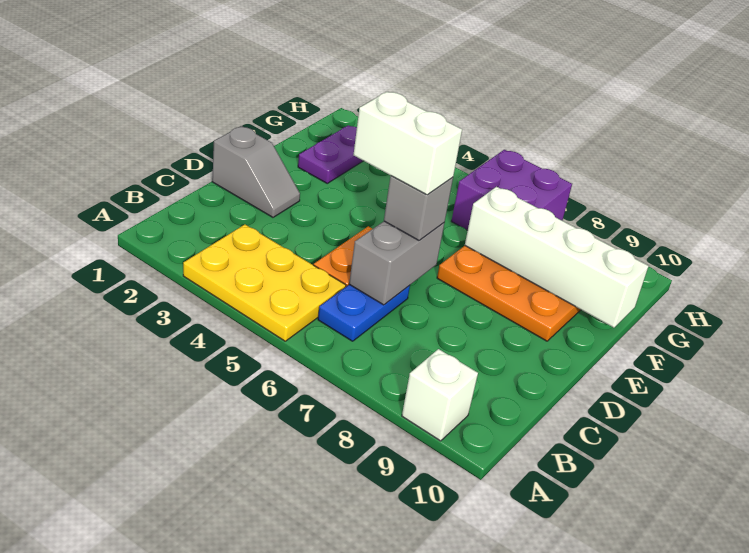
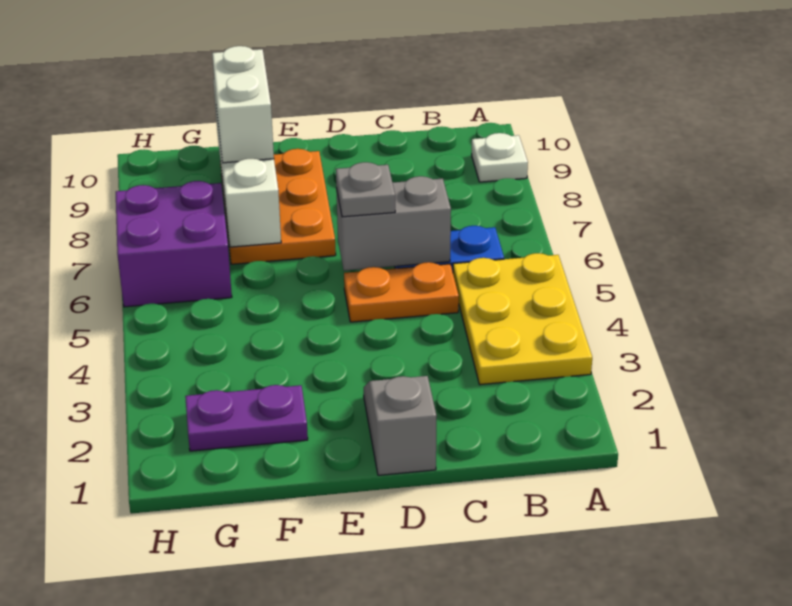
white 1x1 brick [402,349,478,441] -> white 1x1 plate [472,133,528,182]
white 1x2 brick [354,92,462,195] -> white 1x2 brick moved to [212,46,274,163]
grey 1x1 brick [384,176,453,241] -> grey 1x1 plate [336,162,395,217]

